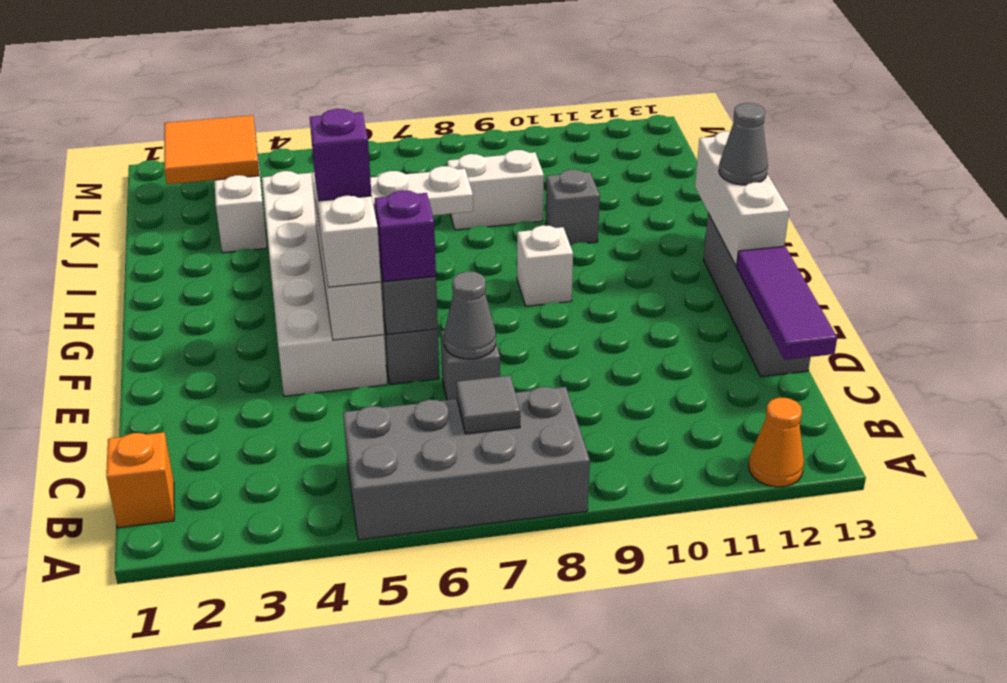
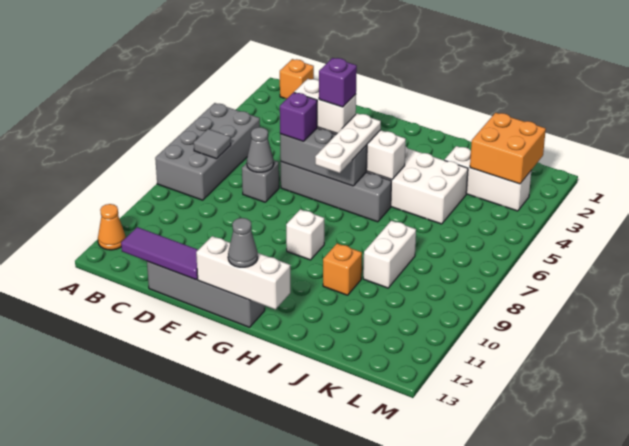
grey 1x1 brick [546,170,600,245] -> orange 1x1 brick [323,243,362,295]
orange 2x2 tile [164,115,259,184] -> orange 2x2 brick [470,113,546,184]

